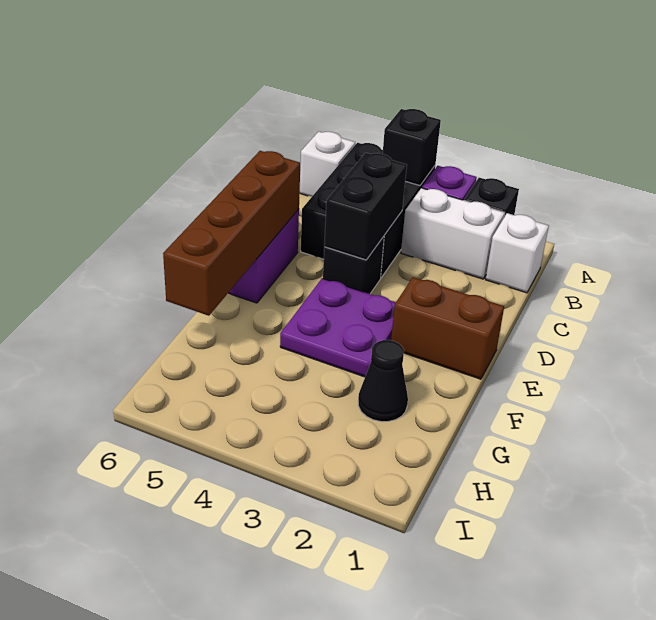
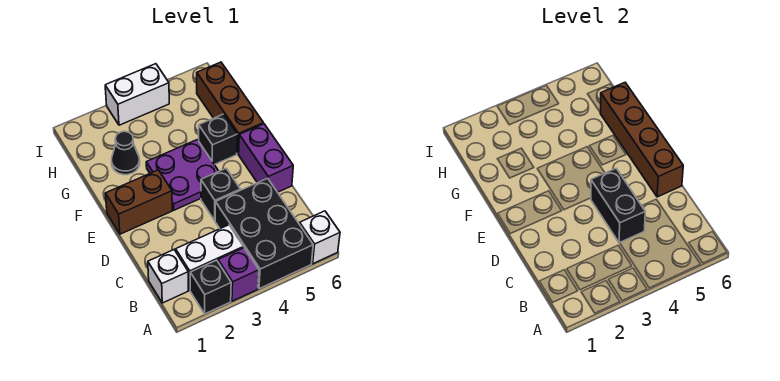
black 1x1 brick [383,109,441,186] -> black 1x1 brick moved to [199,114,237,165]
none -> brown 1x3 brick [197,62,264,154]
none -> white 1x2 brick [105,64,169,125]

